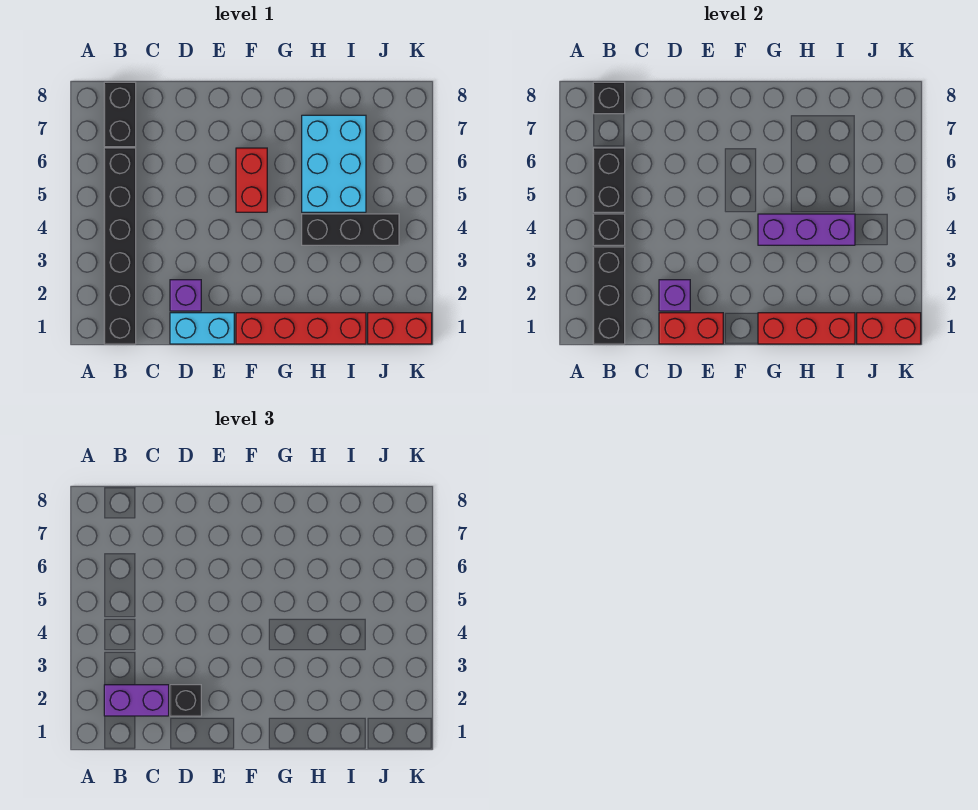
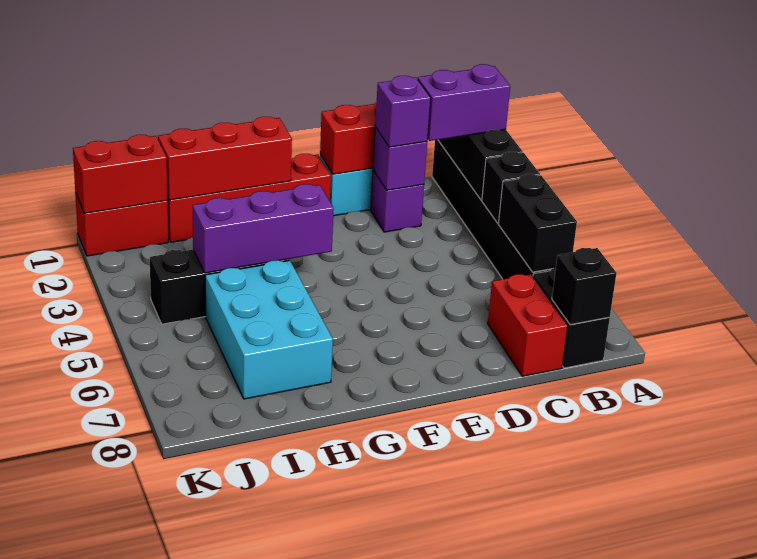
black 1x1 brick [170,685,201,716] -> purple 1x1 brick [375,76,431,147]
red 1x2 brick [236,148,267,212] -> red 1x2 brick moved to [488,274,568,376]

